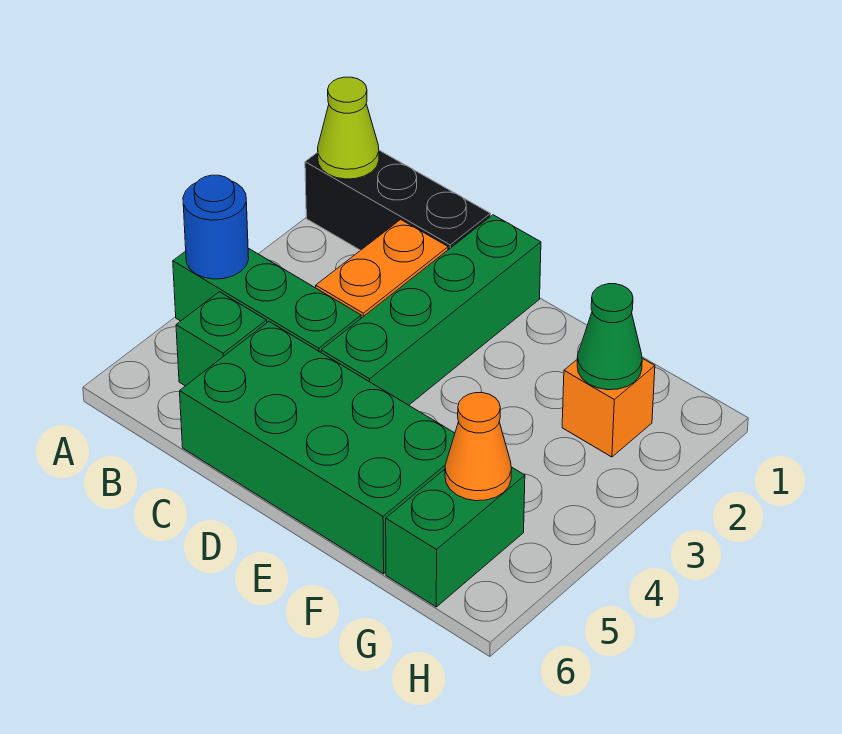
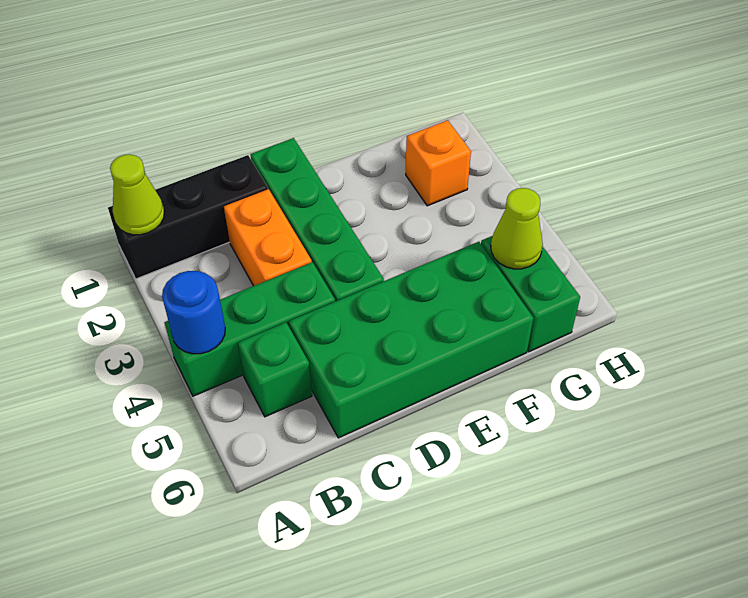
green 1x1 cone [577,284,642,390] -> none
orange 1x1 cone [445,393,512,501] -> lime 1x1 cone [491,188,543,269]

